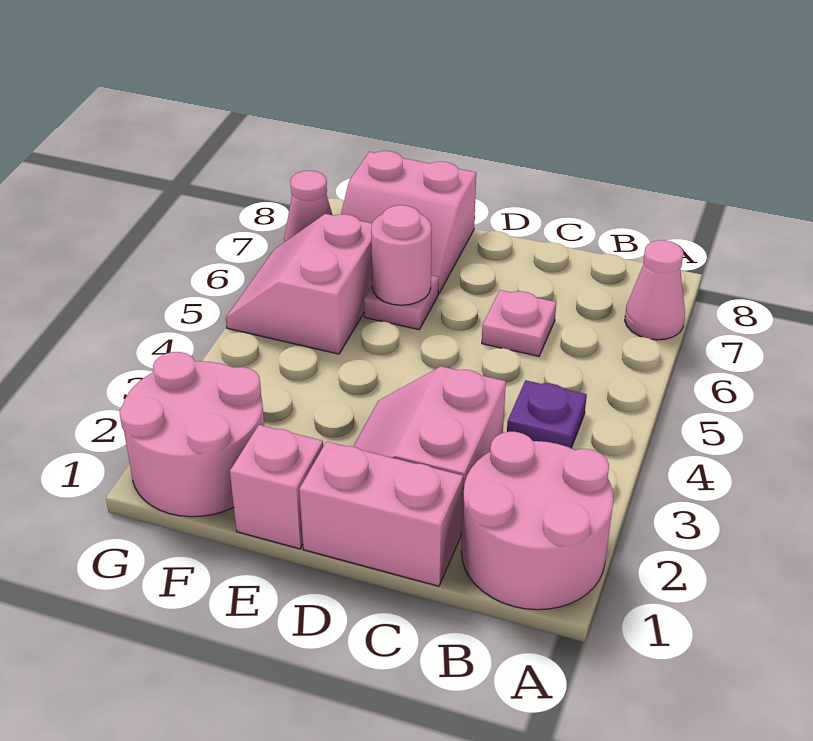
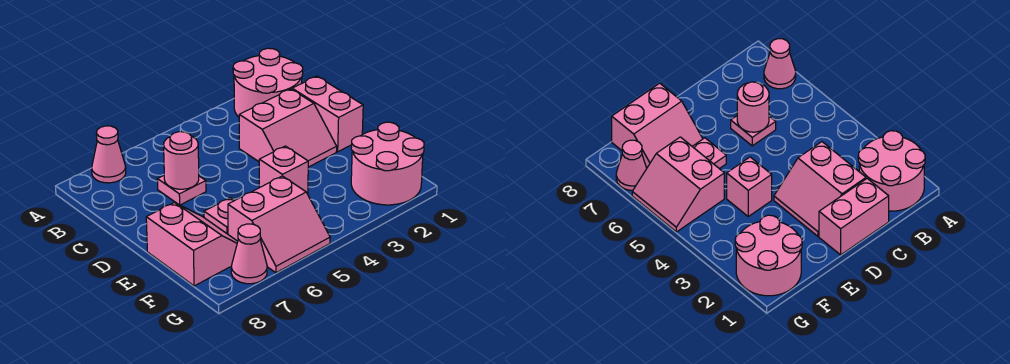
purple 1x1 plate [507,380,587,448] -> none
pink 1x1 brick [230,425,323,549] -> pink 1x1 brick moved to [259,146,308,194]
pink 1x1 round brick [371,205,432,305] -> pink 1x1 round brick moved to [164,132,199,189]

